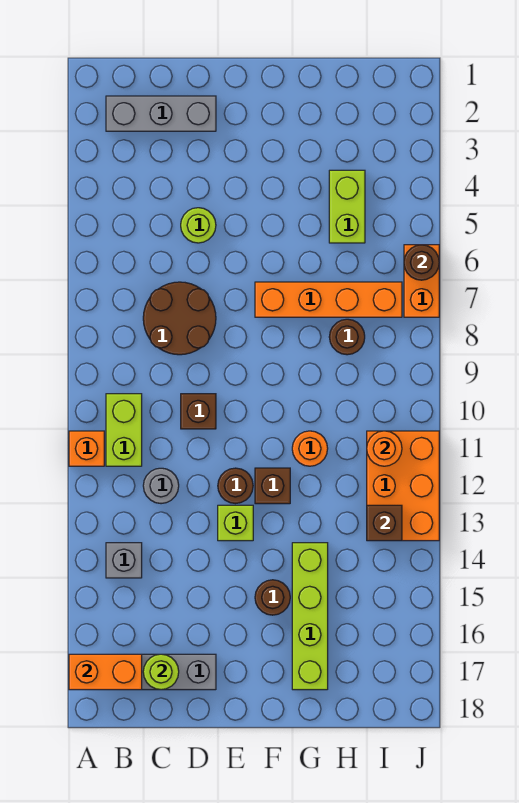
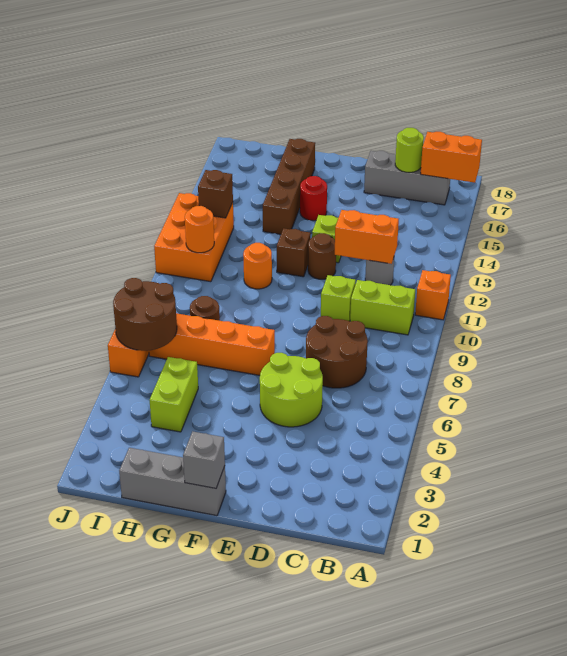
grey 1x3 brick [106,96,216,131] -> grey 1x3 brick moved to [119,448,226,516]
lime 1x2 brick [106,394,142,466] -> lime 1x2 brick turned to [350,280,415,335]
grey 1x1 brick [106,543,142,578] -> grey 1x1 brick moved to [183,431,225,488]
none -> orange 1x2 brick [335,210,399,264]
lime 1x1 round brick [181,208,216,243] -> lime 2x2 round brick [260,353,323,427]
brown 1x1 brick [181,394,216,429] -> lime 1x1 brick [321,275,356,321]
brown 1x1 round brick [255,580,290,615] -> red 1x1 round brick [300,176,327,221]
lime 1x4 brick [292,543,328,690] -> brown 1x4 brick [263,139,315,234]
brown 1x1 round brick [404,245,439,280] -> brown 2x2 round brick [113,278,177,351]

